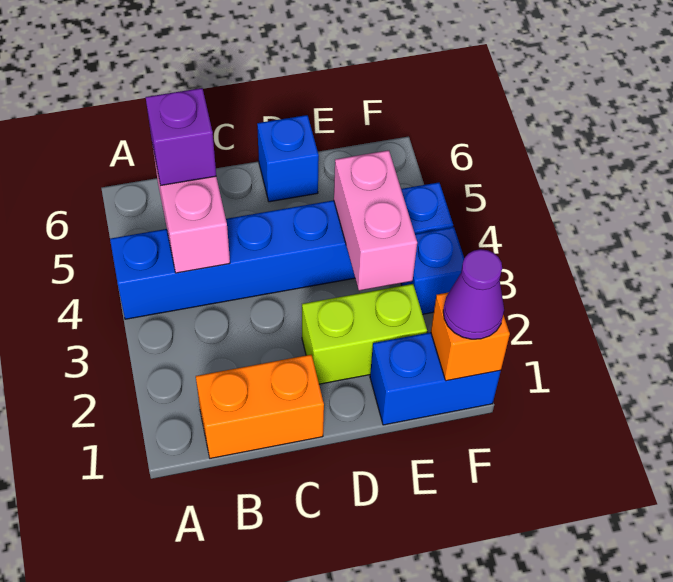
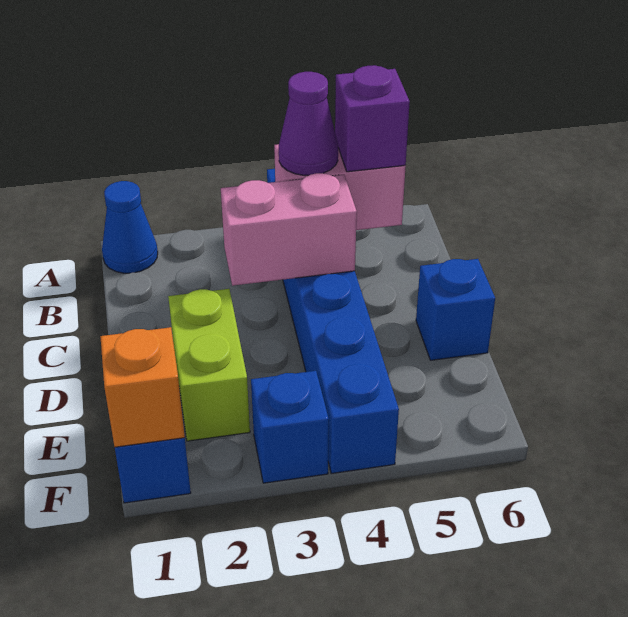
none -> blue 1x1 cone [102,181,158,273]
orange 1x2 brick [196,355,324,458] -> none
pink 1x2 brick [334,150,417,291] -> pink 1x2 brick moved to [221,173,357,286]
purple 1x1 cone [443,249,504,339] -> purple 1x1 cone moved to [279,72,338,176]

